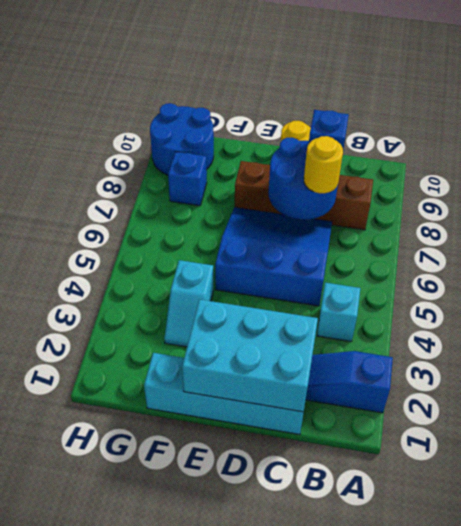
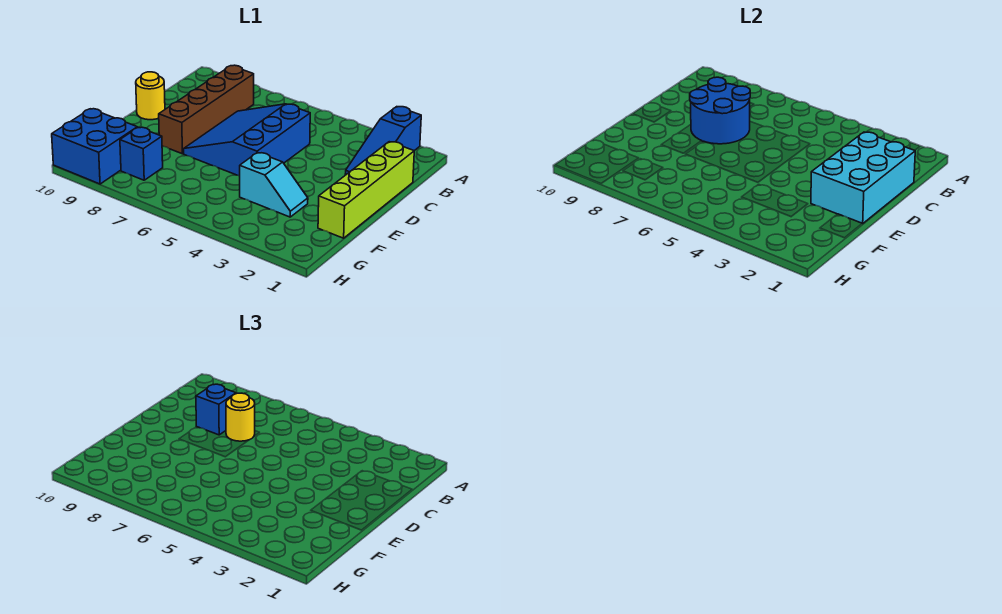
cyan 1x1 brick [317,283,360,342] -> none
cyan 1x4 brick [144,353,304,435] -> lime 1x4 brick [318,142,414,238]
blue 2x2 round brick [150,103,214,175] -> blue 2x2 brick [52,109,137,184]

